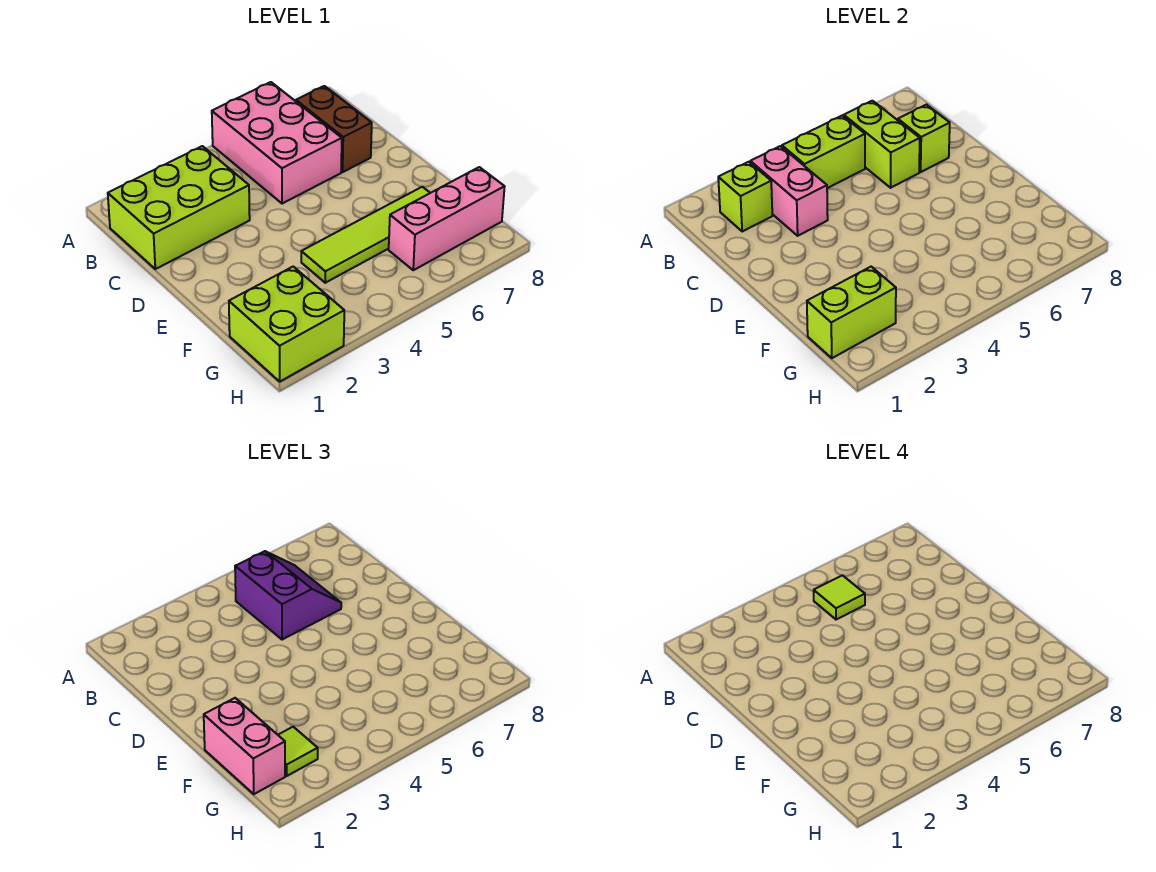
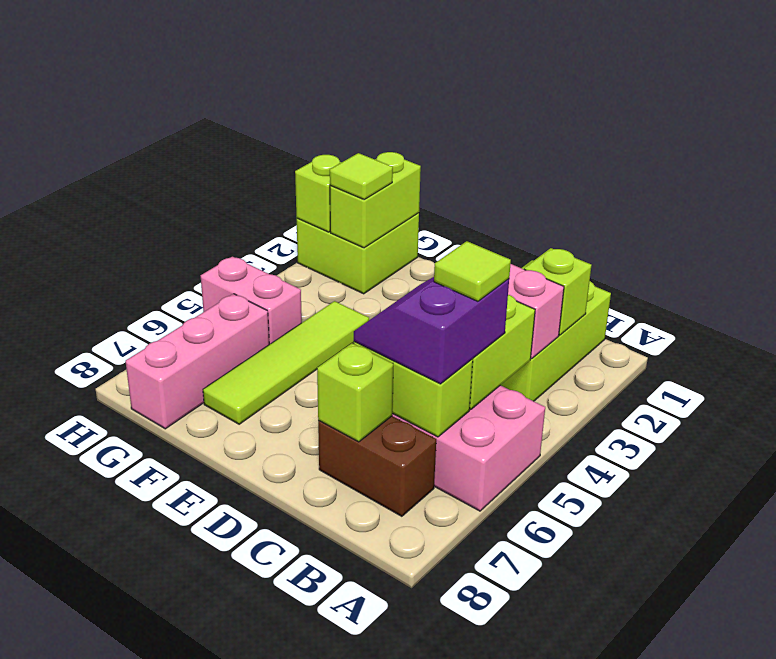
purple 2x2 slope [235,551,341,640] -> purple 2x2 slope turned to [354,277,509,384]
pink 1x2 brick [204,698,285,794] -> pink 1x2 brick moved to [201,257,302,344]
none -> lime 1x1 brick [295,155,341,232]

